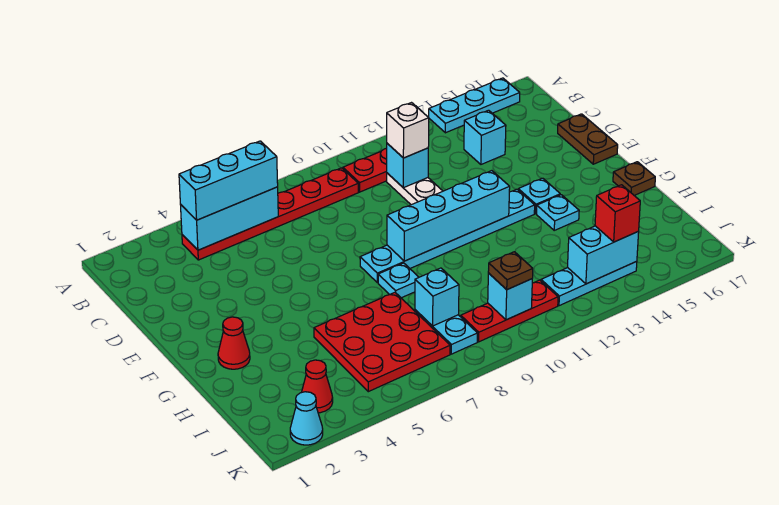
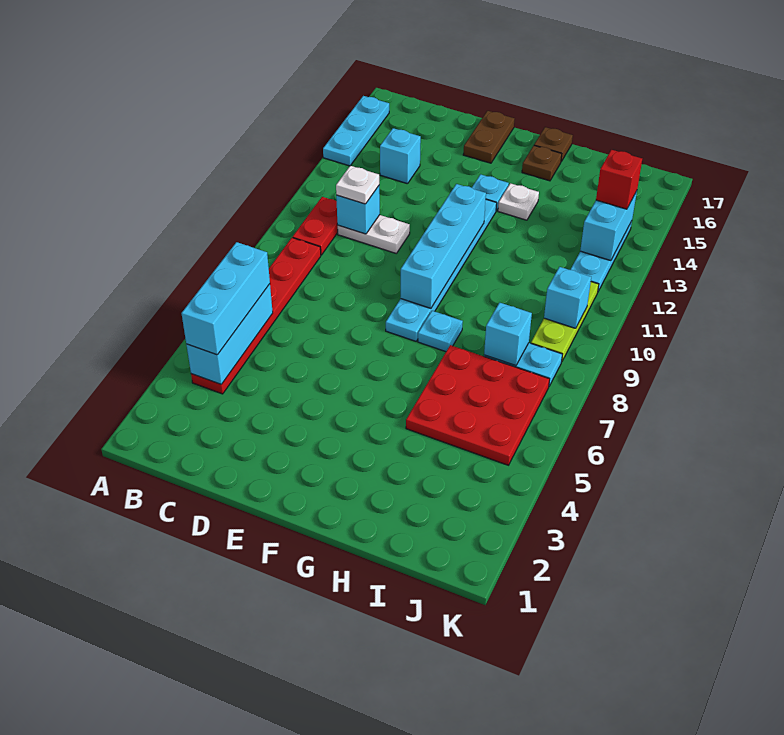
white 1x1 brick [387,103,429,158] -> white 1x1 plate [336,166,379,204]
brown 1x2 plate [558,114,618,164] -> brown 1x2 plate turned to [463,111,514,163]
red 1x1 cone [218,317,250,369] -> none
cyan 1x1 plate [537,195,579,230] -> white 1x1 plate [498,183,539,220]
red 1x1 cone [301,360,333,413] -> none
red 1x3 plate [461,280,558,342] -> lime 1x3 plate [531,282,599,361]
brown 1x1 plate [488,252,533,290] -> brown 1x1 plate moved to [522,146,562,181]
cyan 1x1 cone [290,392,323,445] -> none

